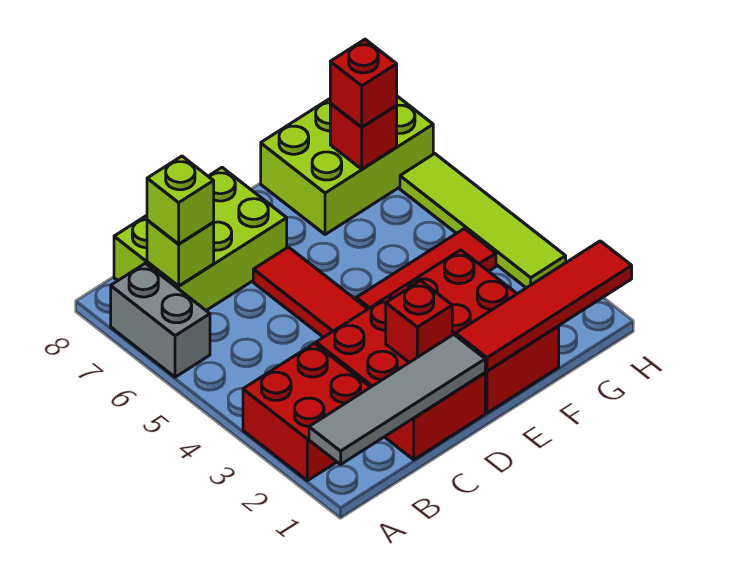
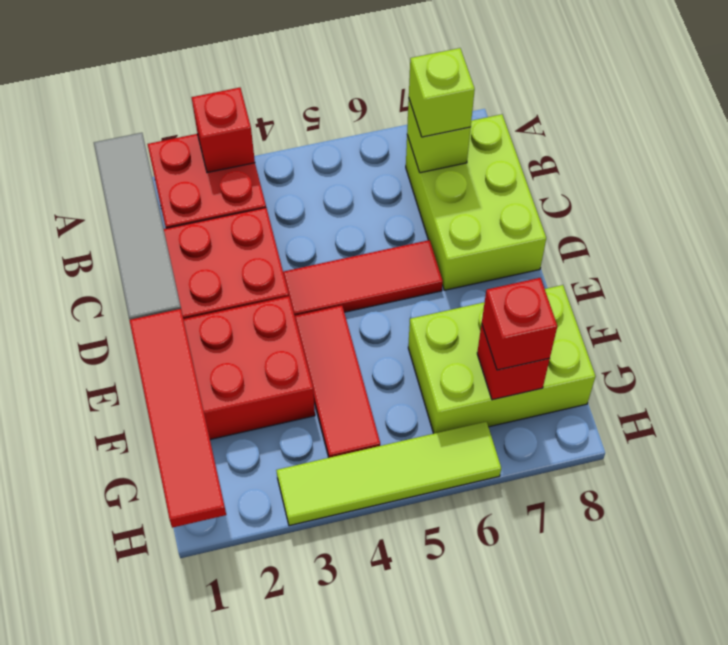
grey 1x2 brick [111,263,210,377] -> none
red 1x1 brick [386,281,452,363] -> red 1x1 brick moved to [191,88,255,173]
lime 2x3 brick [261,96,433,234] -> lime 2x3 brick turned to [408,285,596,434]

